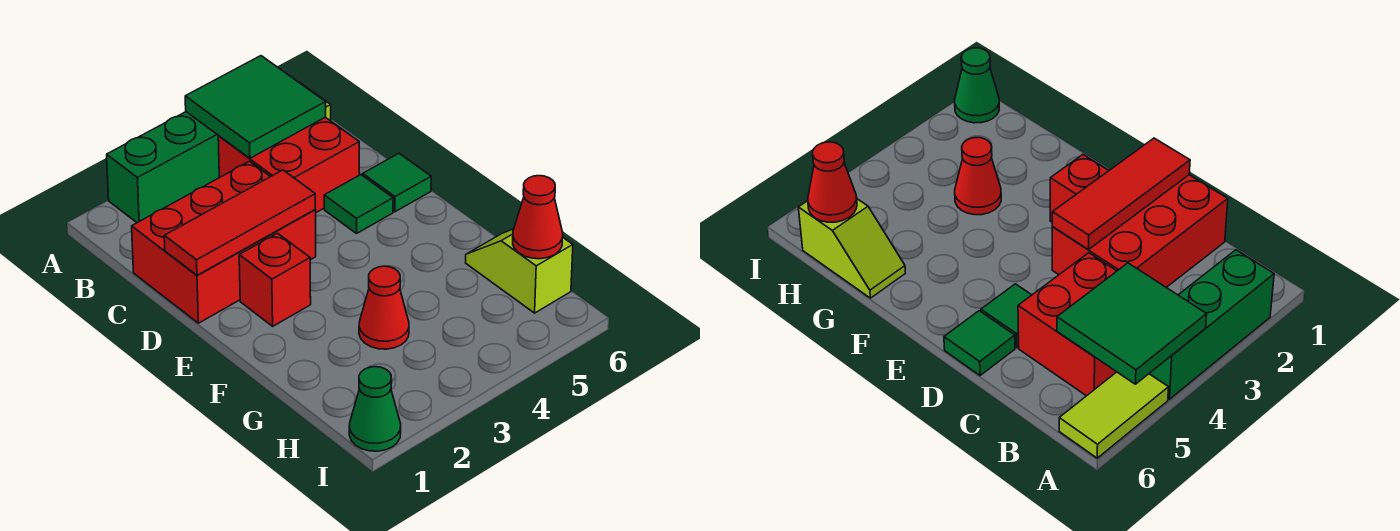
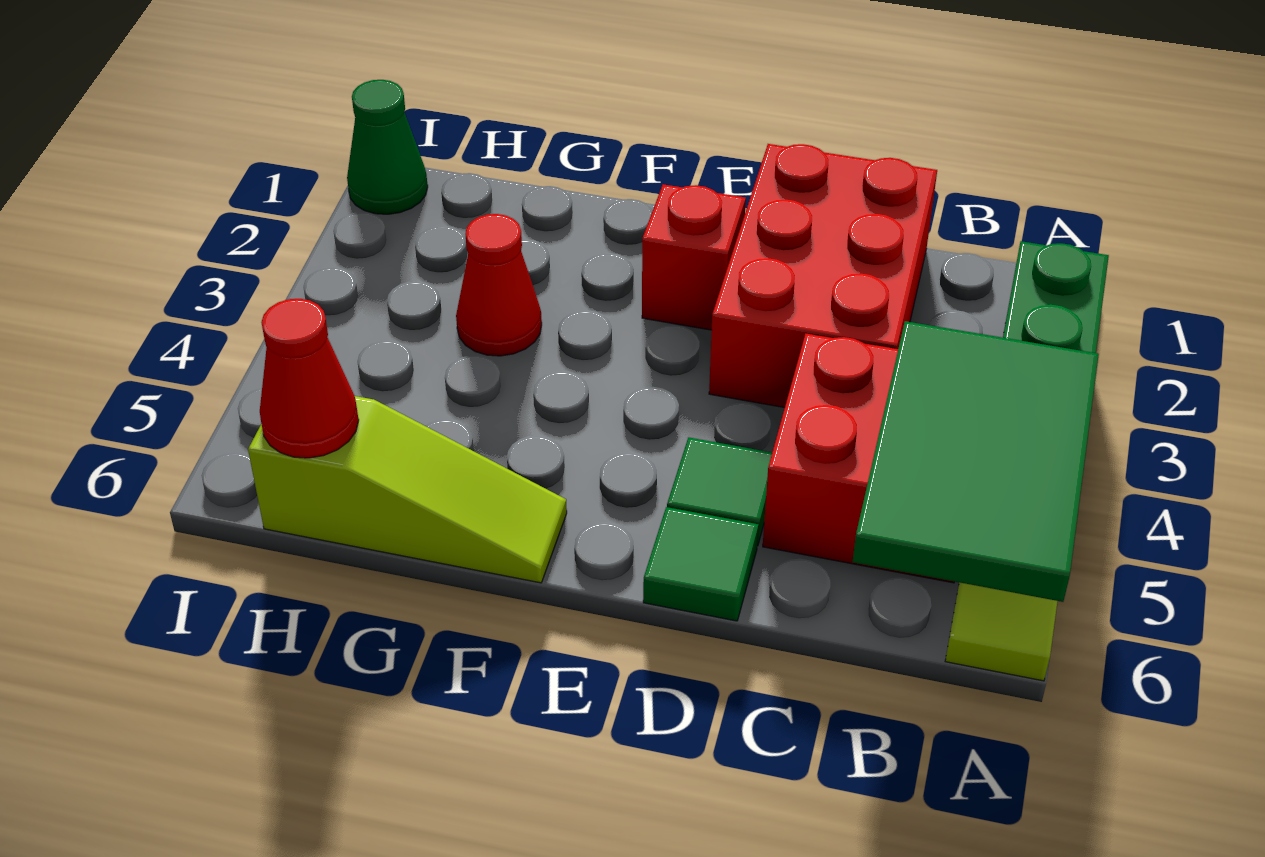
green 2x2 tile [185,56,326,158] -> green 2x3 tile [853,321,1099,602]
red 1x3 tile [164,170,315,275] -> none
lime 1x2 slope [466,229,573,313] -> lime 1x3 slope [248,396,567,583]

